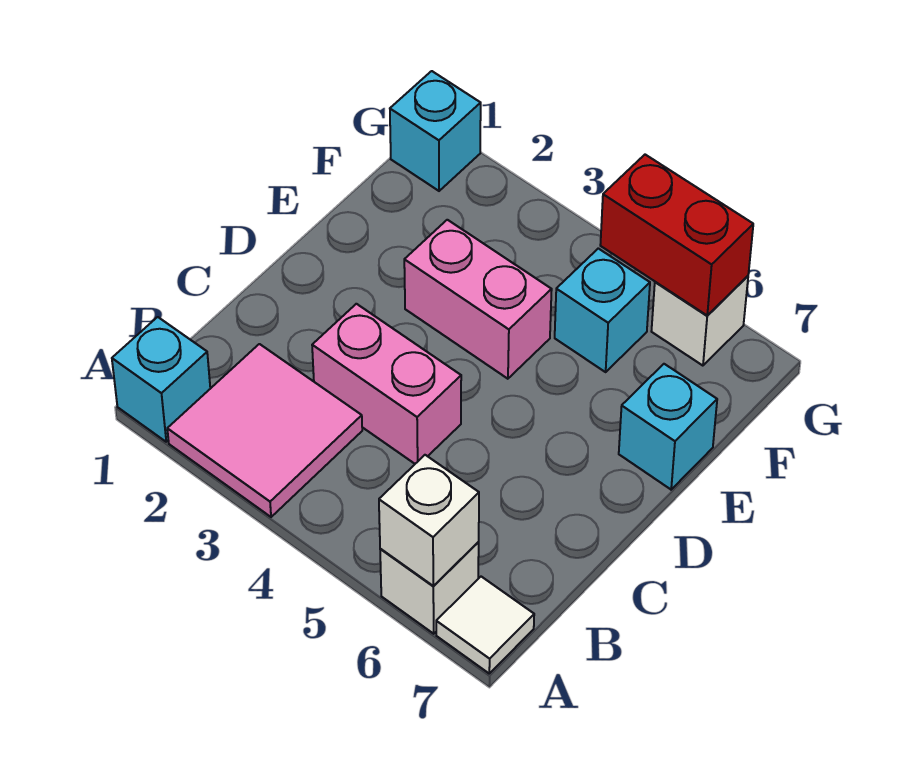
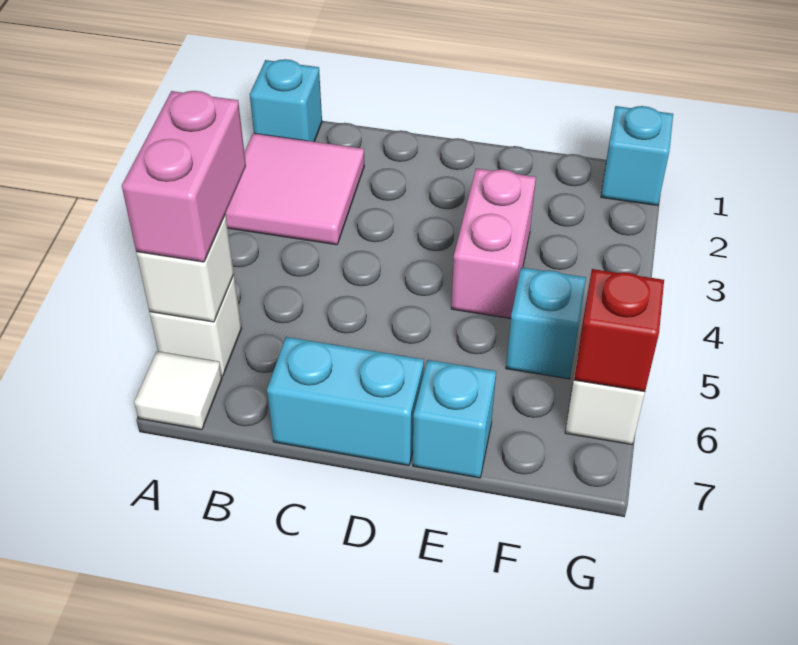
pink 1x2 brick [312,304,461,464] -> pink 1x2 brick moved to [122,91,246,262]
none -> cyan 1x2 brick [267,337,424,466]
red 1x2 brick [600,155,753,316] -> red 1x1 brick [574,269,664,392]

